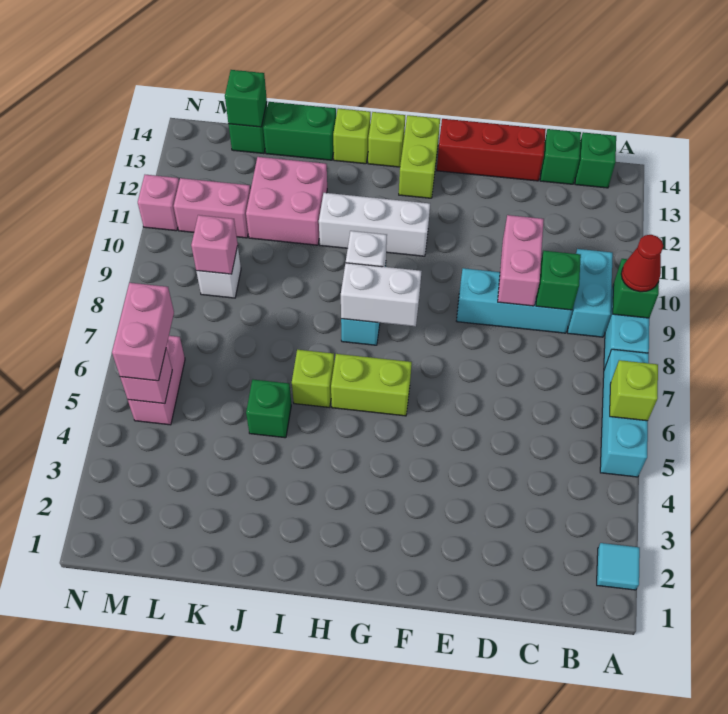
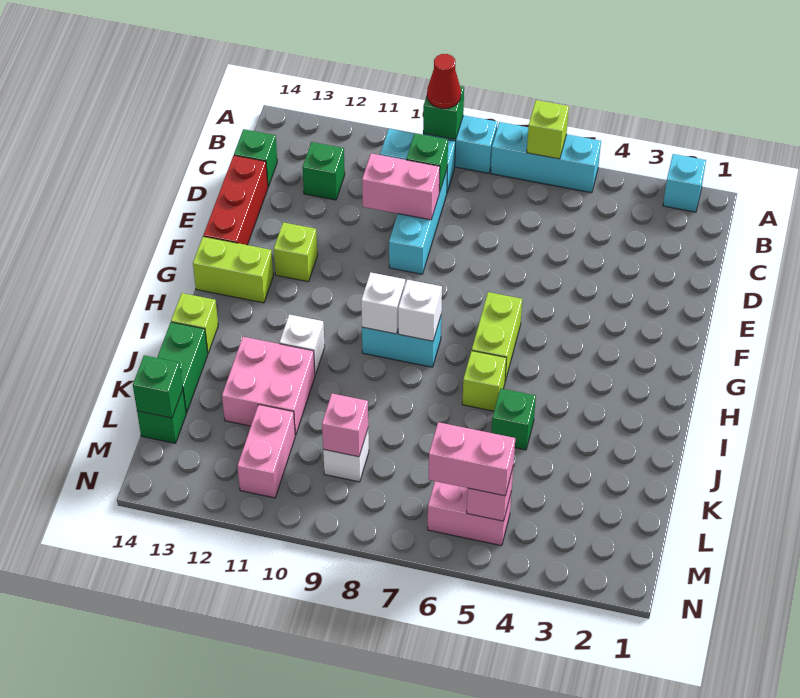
cyan 1x1 tile [597,543,640,590] -> cyan 1x1 brick [663,154,706,212]
green 1x1 brick [575,132,616,188] -> green 1x1 brick moved to [302,142,345,200]
white 1x2 brick [341,263,422,326] -> white 1x1 brick [398,280,442,341]
white 1x3 brick [319,193,430,256] -> white 1x1 brick [279,314,325,375]
lime 1x1 brick [368,112,405,167] -> lime 1x1 brick moved to [274,222,318,282]
pink 1x1 brick [138,175,179,231] -> none

